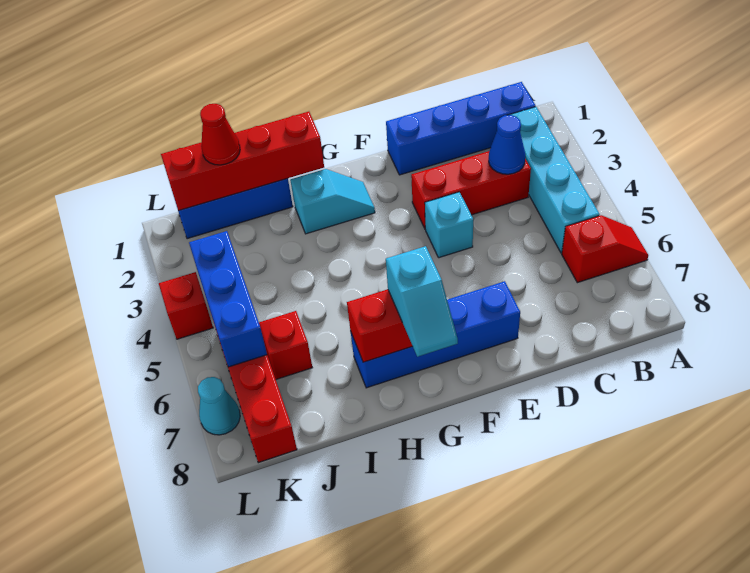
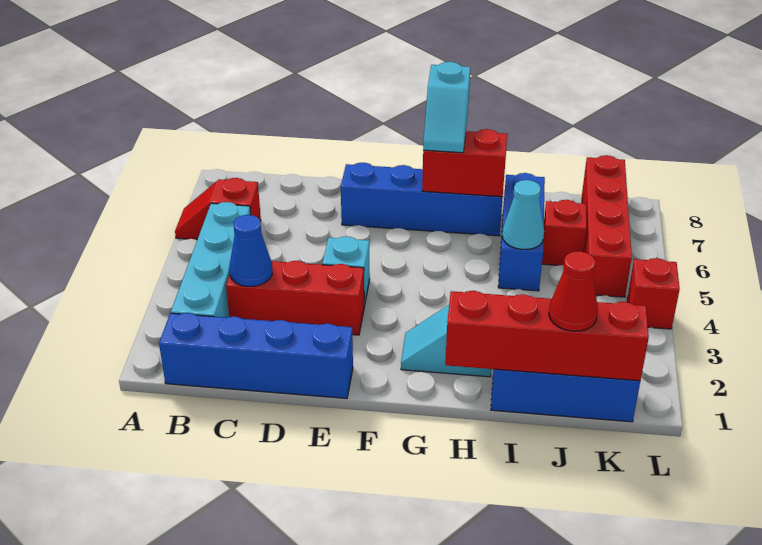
cyan 1x2 slope [386,246,458,357] -> cyan 1x2 slope turned to [423,62,470,153]
blue 1x3 brick [189,231,267,367] -> blue 1x3 brick moved to [498,173,545,291]
cyan 1x1 cone [198,377,240,435] -> cyan 1x1 cone moved to [502,180,544,249]

